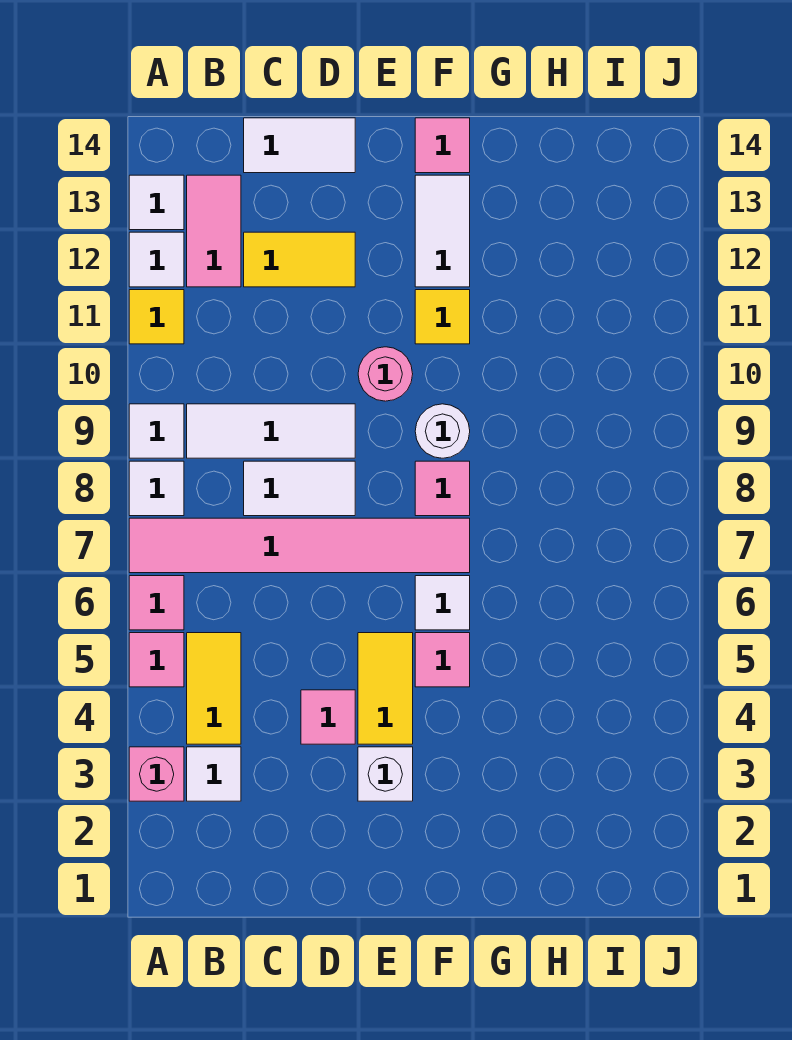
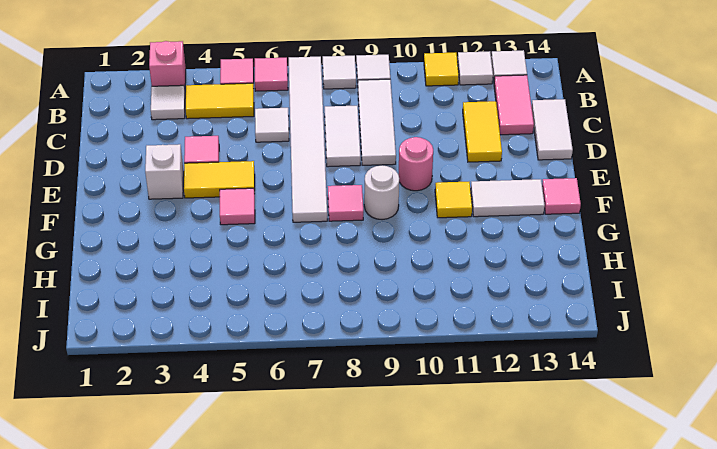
pink 1x6 tile [129,518,470,573] -> white 1x6 tile [289,57,327,222]
pink 1x2 tile [187,175,241,287] -> pink 1x2 tile turned to [494,75,534,135]
white 1x1 tile [415,576,470,630] -> white 1x1 tile moved to [255,108,289,142]

